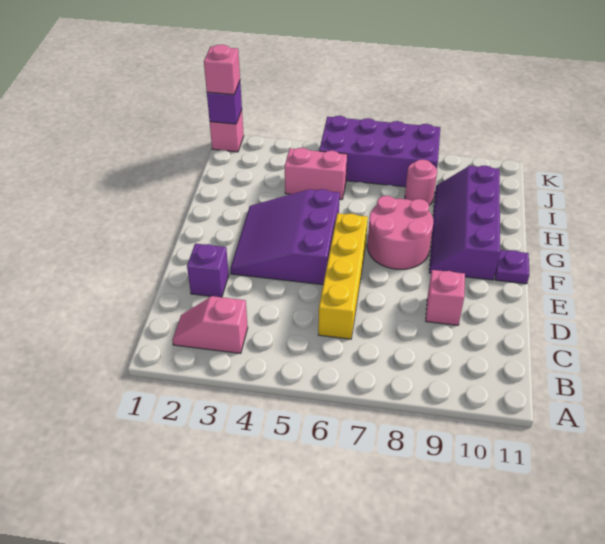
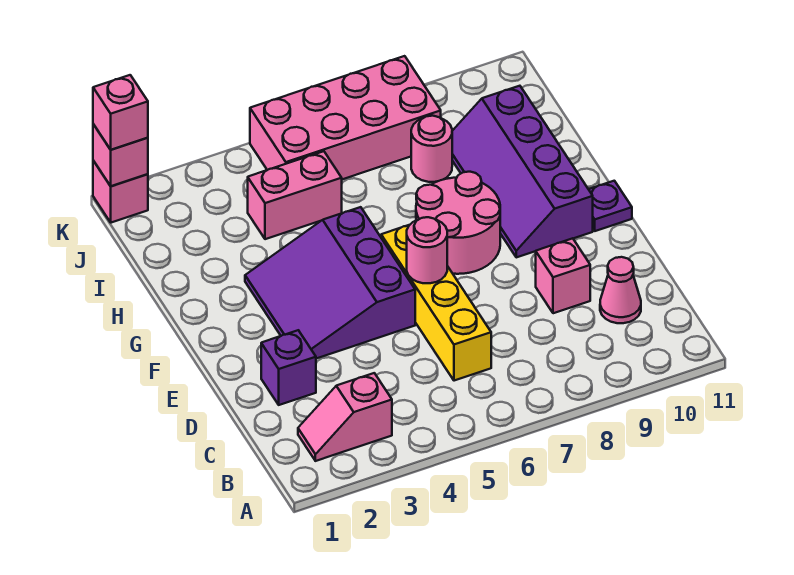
none -> pink 1x1 cone [600,257,641,323]
none -> pink 1x1 round brick [407,217,447,283]
purple 2x4 brick [319,116,440,187] -> pink 2x4 brick [250,56,441,179]
purple 1x1 brick [207,81,242,124] -> pink 1x1 brick [93,124,148,186]

